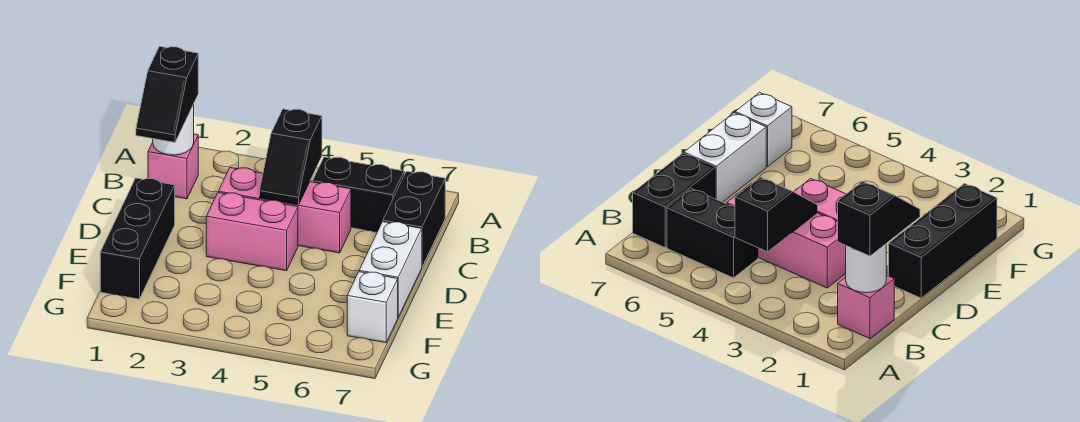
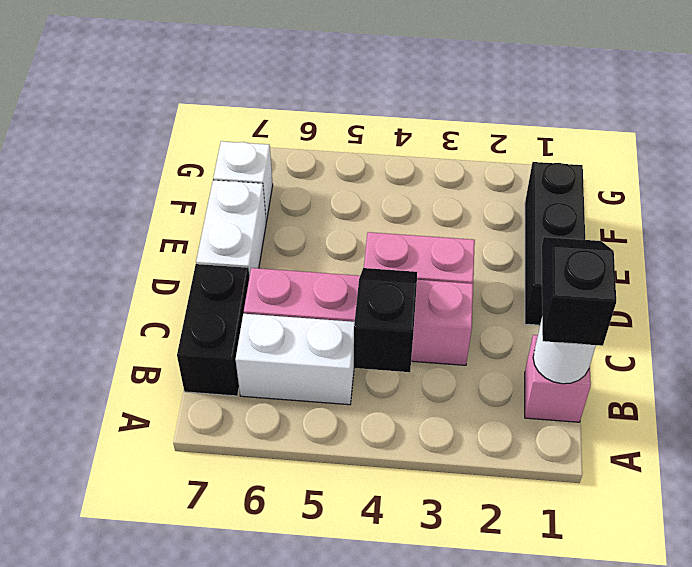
black 1x2 brick [313,157,404,232] -> white 1x2 brick [236,314,355,405]
pink 1x3 brick [218,168,351,253] -> pink 1x4 brick [244,268,473,365]

